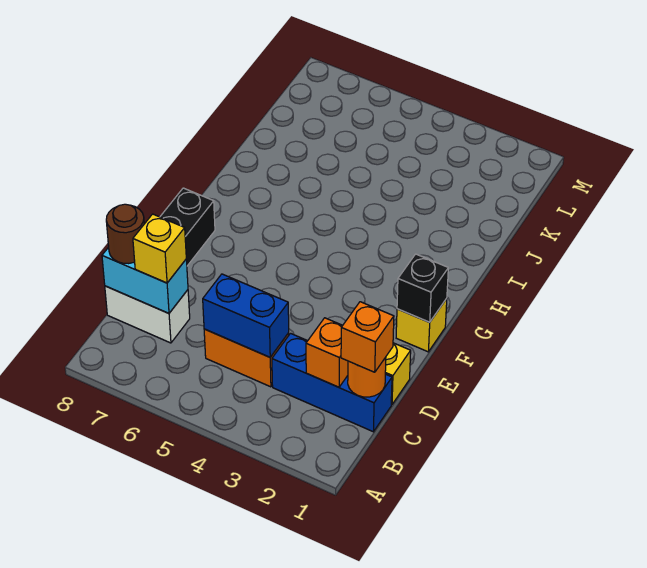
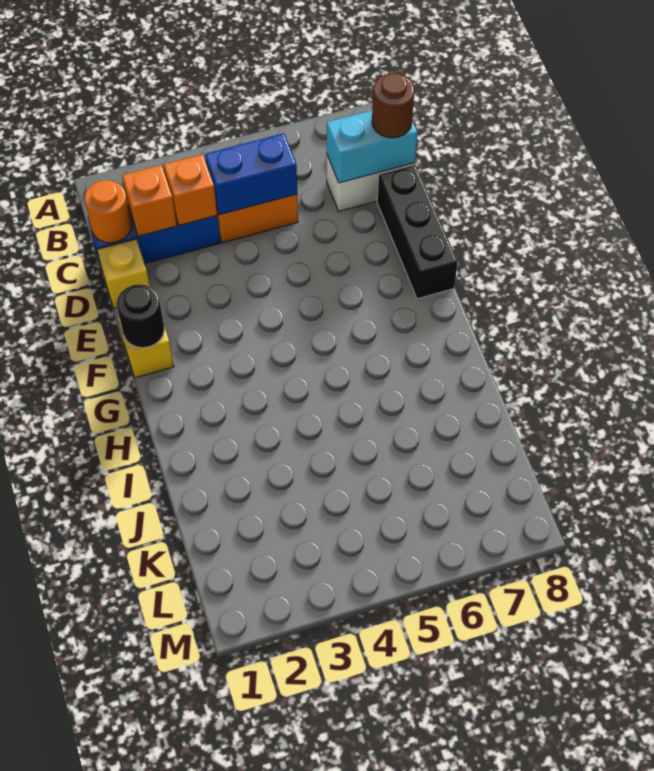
orange 1x1 brick [341,302,394,372] -> orange 1x1 brick moved to [164,154,217,225]
yellow 1x1 brick [133,214,186,283] -> none
black 1x1 brick [397,254,448,322] -> black 1x1 round brick [117,284,165,348]

